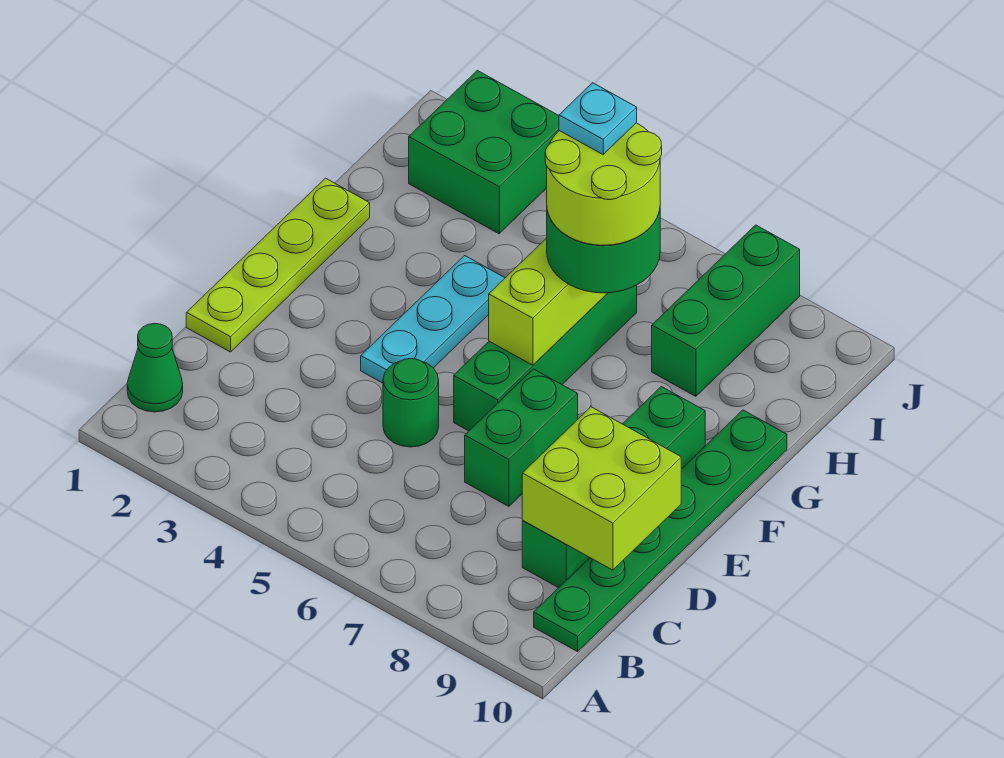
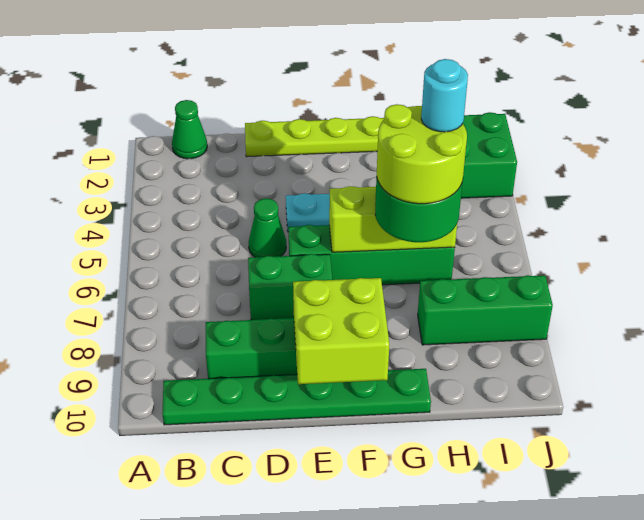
lime 2x2 brick [522,407,681,570] -> lime 2x2 brick moved to [293,278,389,384]
green 1x1 round brick [383,359,439,447] -> green 1x1 cone [249,198,286,257]
cyan 1x1 plate [559,83,637,155] -> cyan 1x1 round brick [421,59,468,132]

